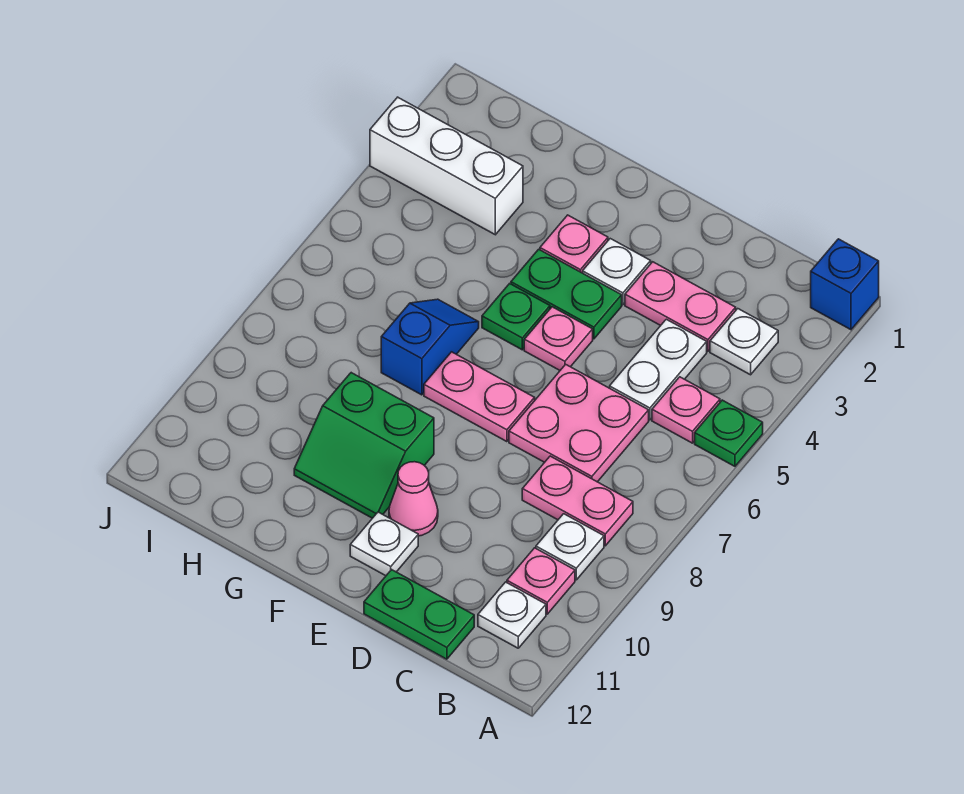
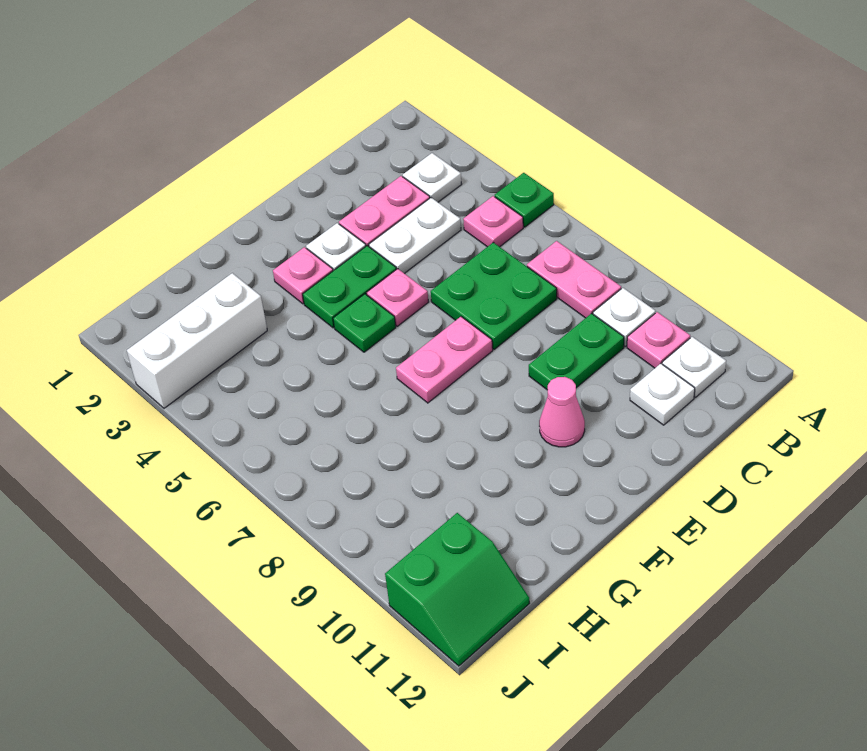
blue 1x1 brick [811,239,879,330] -> none
pink 1x2 plate [522,456,633,546] -> pink 1x2 plate turned to [527,241,621,318]
white 1x2 plate [610,319,707,420] -> white 1x2 plate turned to [369,198,461,273]
pink 2x2 plate [509,364,649,482] -> green 2x2 plate [431,242,557,349]
green 1x2 plate [364,570,474,659] -> green 1x2 plate moved to [529,313,624,390]
white 1x1 plate [350,512,418,576] -> white 1x1 plate moved to [630,363,695,425]
green 2x2 slope [294,373,434,518] -> green 2x2 slope moved to [385,513,529,666]
blue 1x2 slope [381,299,479,395] -> none

